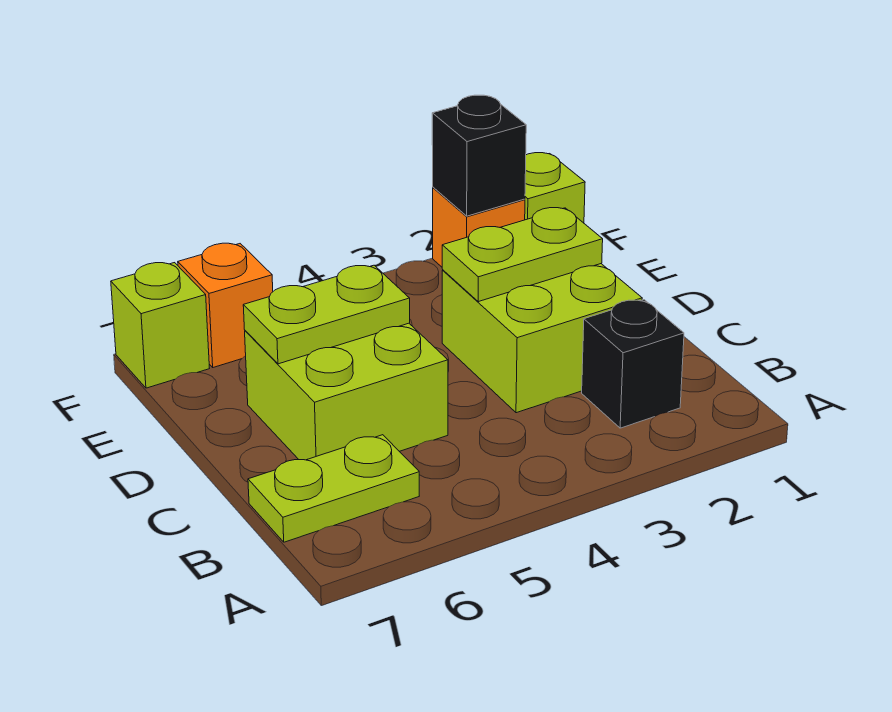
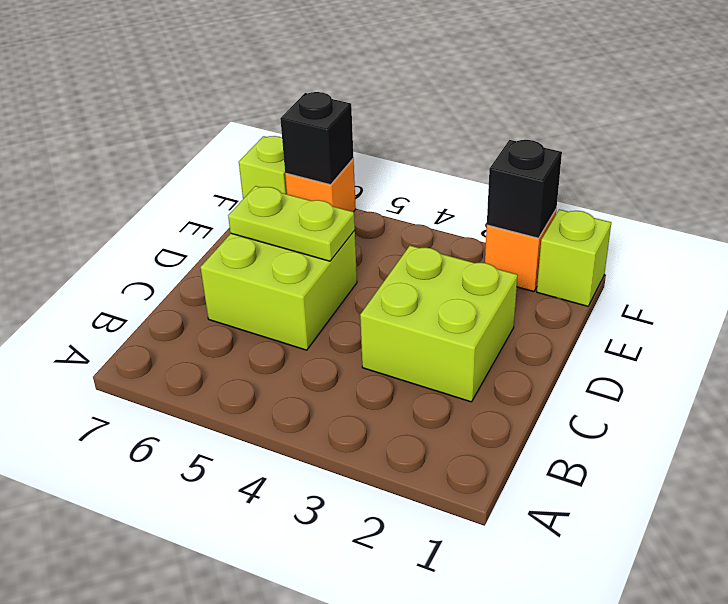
black 1x1 brick [582,300,684,428] -> black 1x1 brick moved to [280,92,354,185]
lime 1x2 plate [248,435,419,542] -> none
lime 1x2 plate [442,208,603,302] -> none

